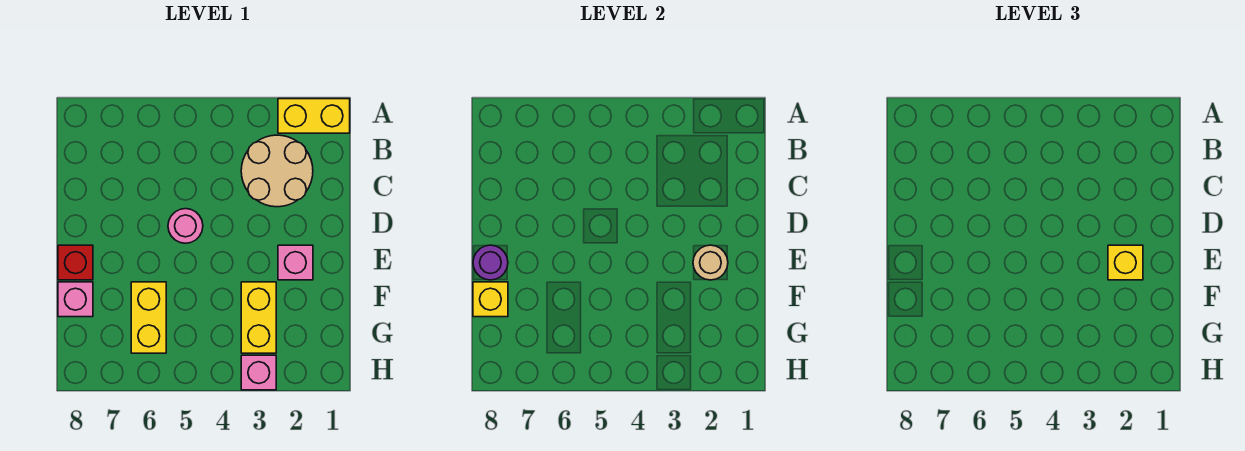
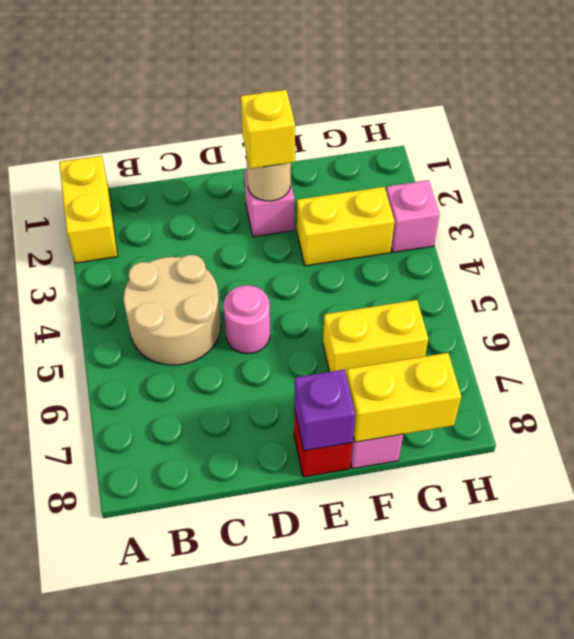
tan 2x2 round brick [241,135,313,207] -> tan 2x2 round brick moved to [124,255,221,365]
purple 1x1 round brick [473,245,508,280] -> purple 1x1 brick [294,369,355,451]
yellow 1x1 brick [473,282,508,317] -> yellow 1x2 brick [347,353,461,442]

